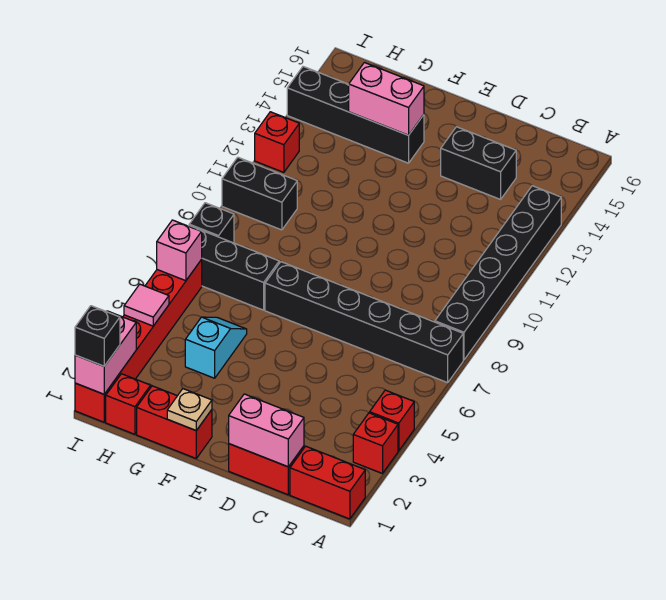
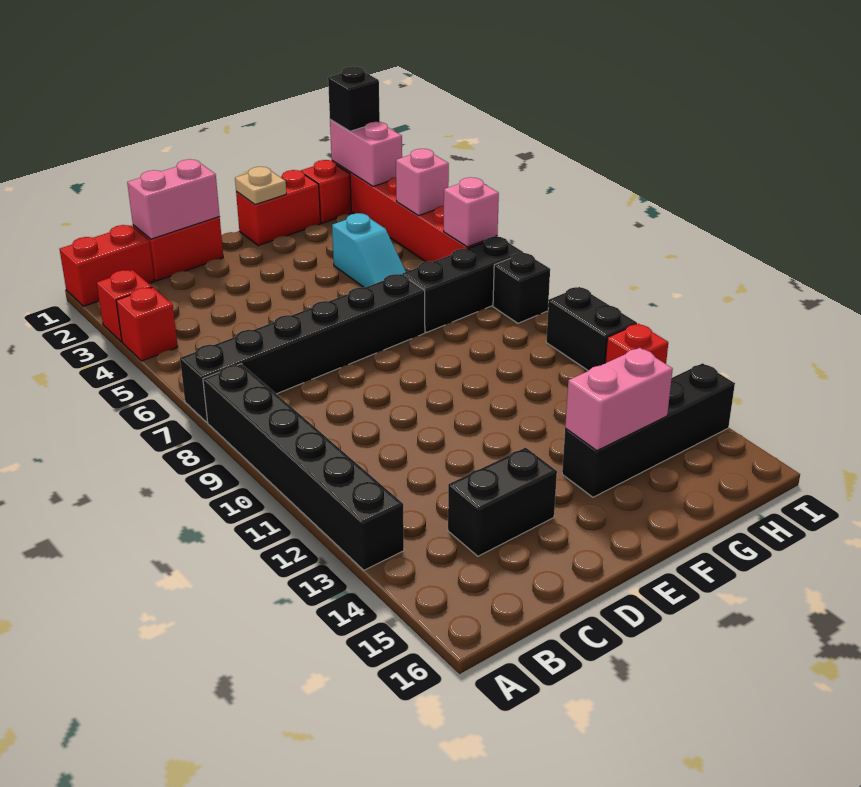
black 1x2 brick [222,157,297,230] -> black 1x2 brick turned to [546,287,637,371]
pink 1x1 tile [124,284,169,326] -> pink 1x1 brick [396,149,449,216]

